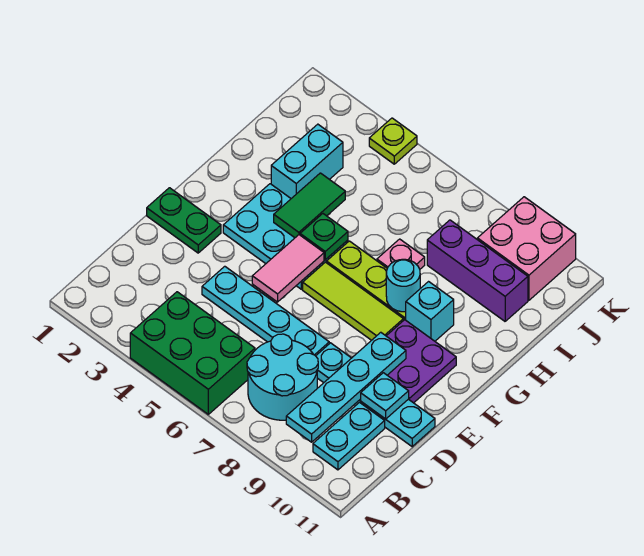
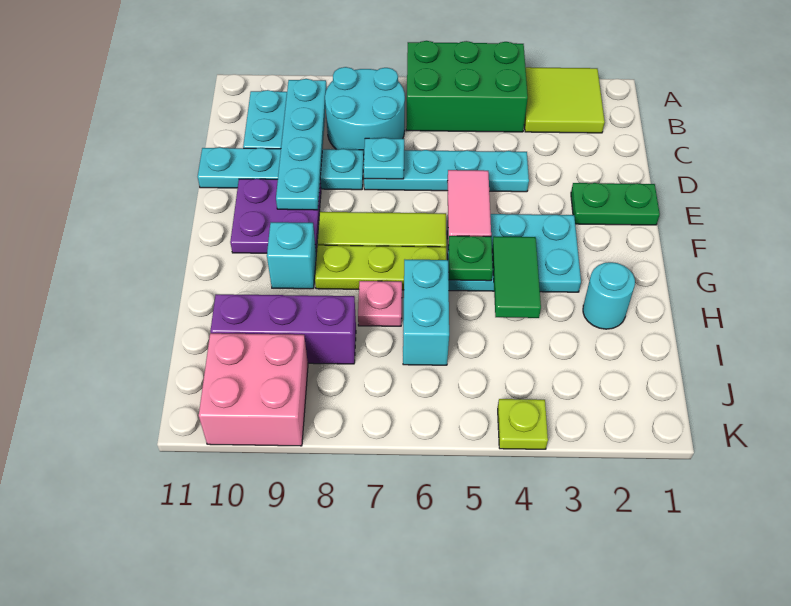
none -> lime 2x2 tile [524,67,605,133]
cyan 1x1 plate [361,373,409,419] -> cyan 1x1 plate moved to [364,138,404,179]
cyan 1x1 round brick [386,259,420,312] -> cyan 1x1 round brick moved to [583,262,635,329]
cyan 1x2 brick [271,124,343,198] -> cyan 1x2 brick moved to [403,260,449,365]

